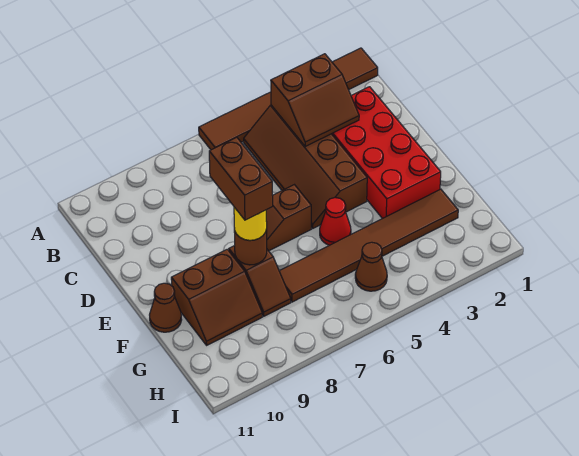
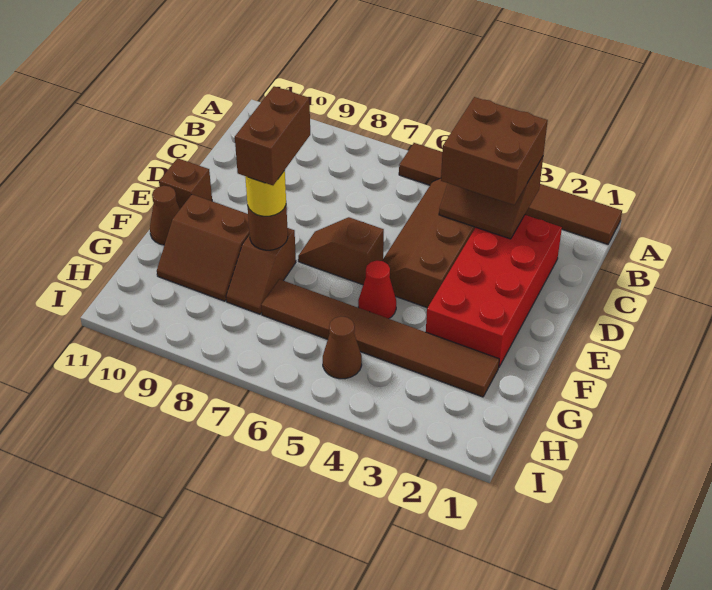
none -> brown 2x2 brick [441,97,548,205]
none -> brown 1x1 brick [159,158,212,209]

